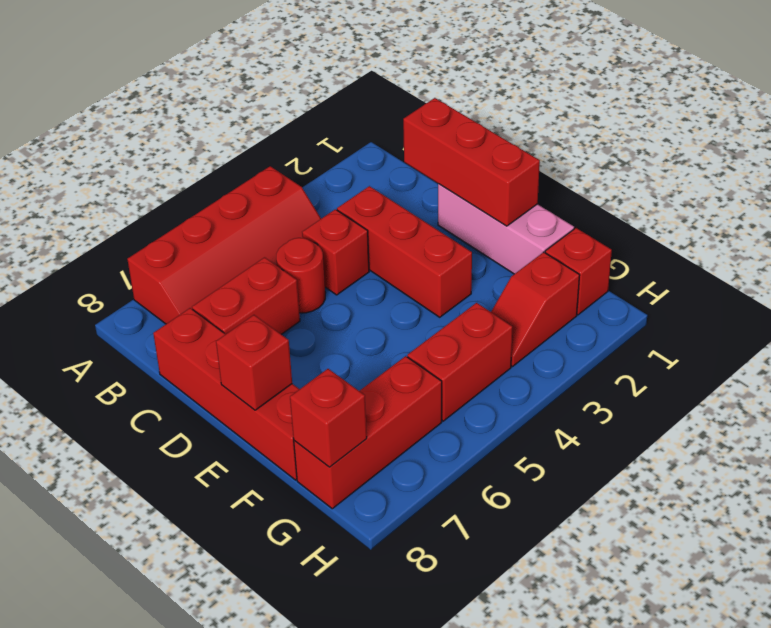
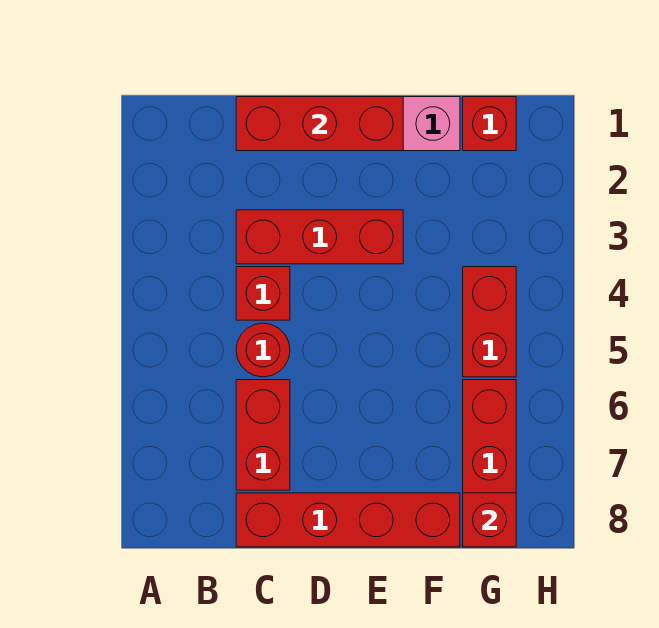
red 2x4 slope [127,166,321,324] -> none
red 1x1 brick [216,315,292,410] -> none
red 1x2 slope [491,252,580,367] -> none

